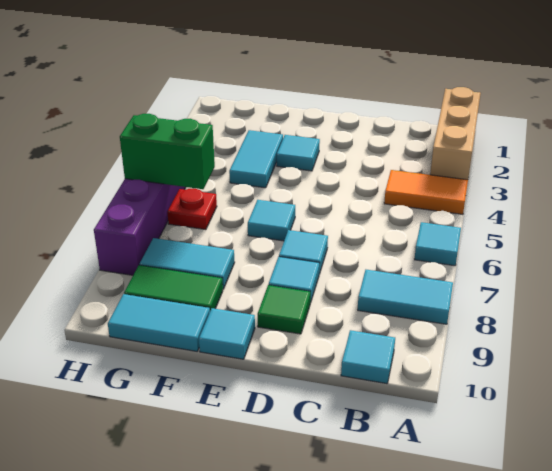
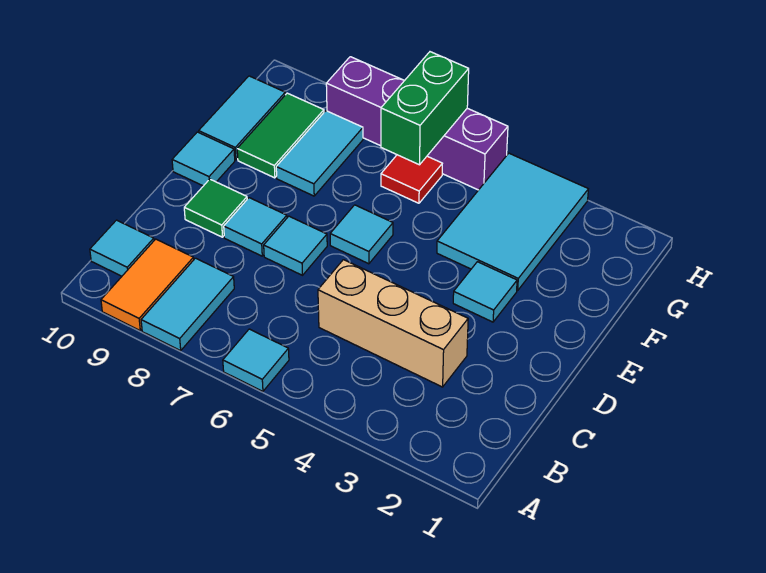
tan 1x3 brick [430,87,481,180] -> tan 1x3 brick moved to [318,260,468,387]
orange 1x2 tile [384,170,468,214] -> orange 1x2 tile moved to [101,239,194,330]
cyan 1x2 tile [229,130,283,188] -> cyan 2x3 tile [437,153,588,291]
red 1x1 plate [167,189,217,230] -> red 1x1 tile [381,155,442,203]

